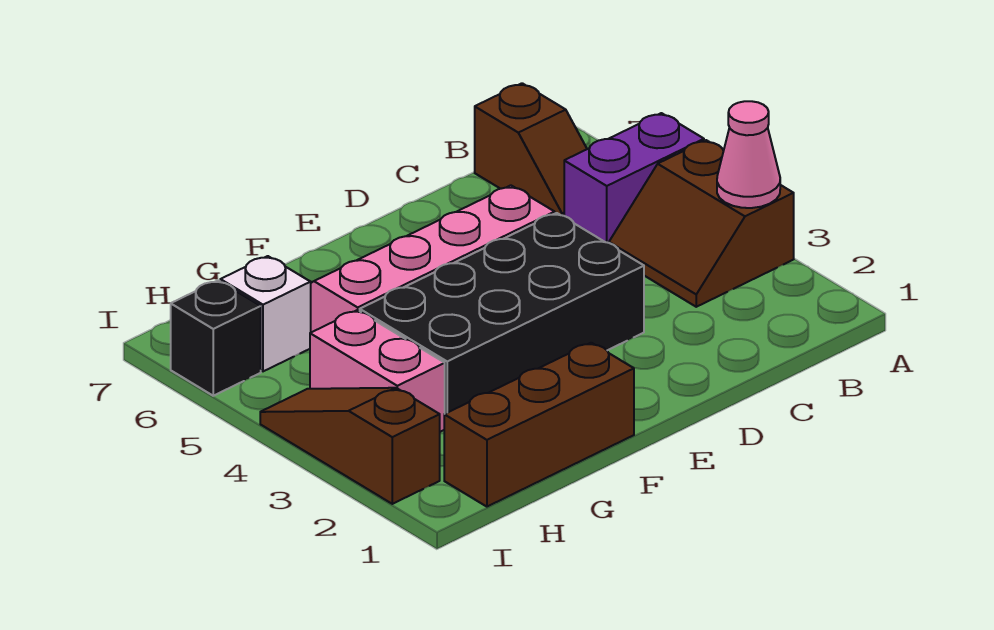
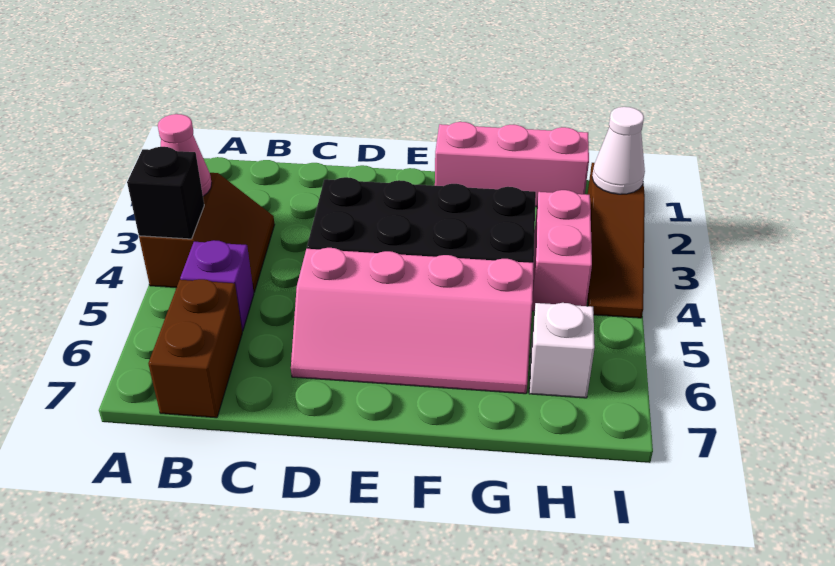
purple 1x2 brick [564,113,704,243] -> purple 1x1 brick [180,240,254,331]
brown 1x2 slope [475,83,587,216] -> brown 1x2 brick [148,279,242,418]
brown 1x3 brick [444,343,634,507] -> pink 1x3 brick [435,122,589,207]
none -> white 1x1 cone [592,107,645,194]
black 1x1 brick [171,280,261,396] -> black 1x1 brick moved to [127,147,204,239]

